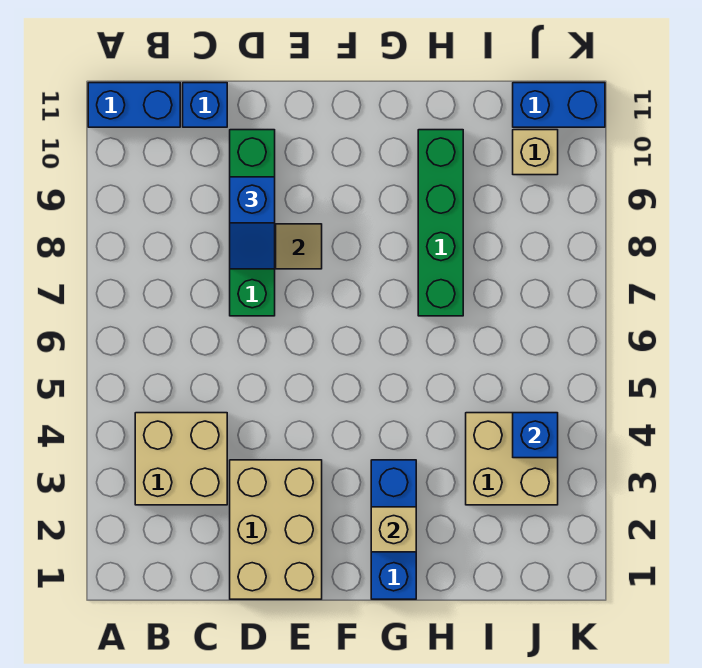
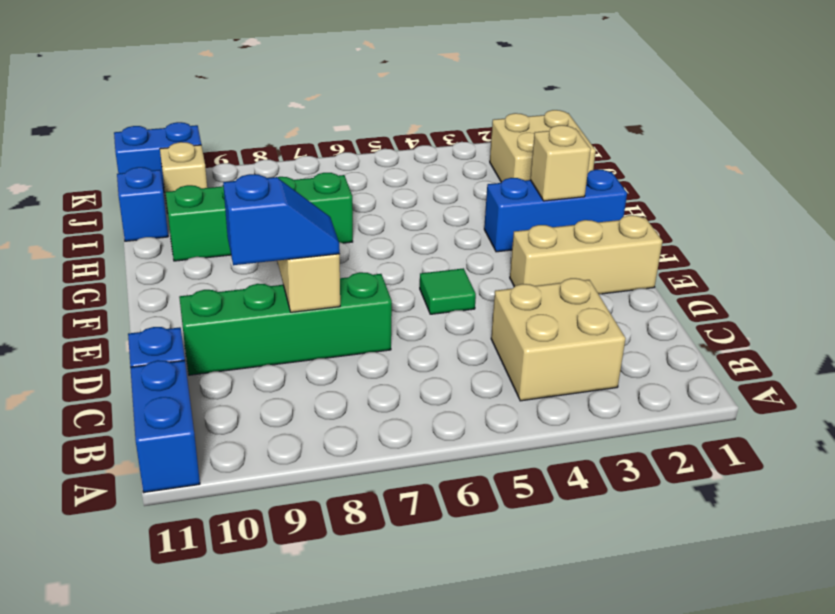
tan 2x3 brick [230,460,322,599] -> tan 1x3 brick [510,215,663,294]
none -> green 1x1 tile [420,268,476,314]
tan 2x2 brick [466,413,558,505] -> tan 2x2 brick moved to [490,110,596,182]
blue 1x1 brick [513,413,558,458] -> blue 1x1 brick moved to [117,167,168,241]
blue 1x2 brick [513,83,605,127] -> blue 1x2 brick turned to [114,122,201,192]

